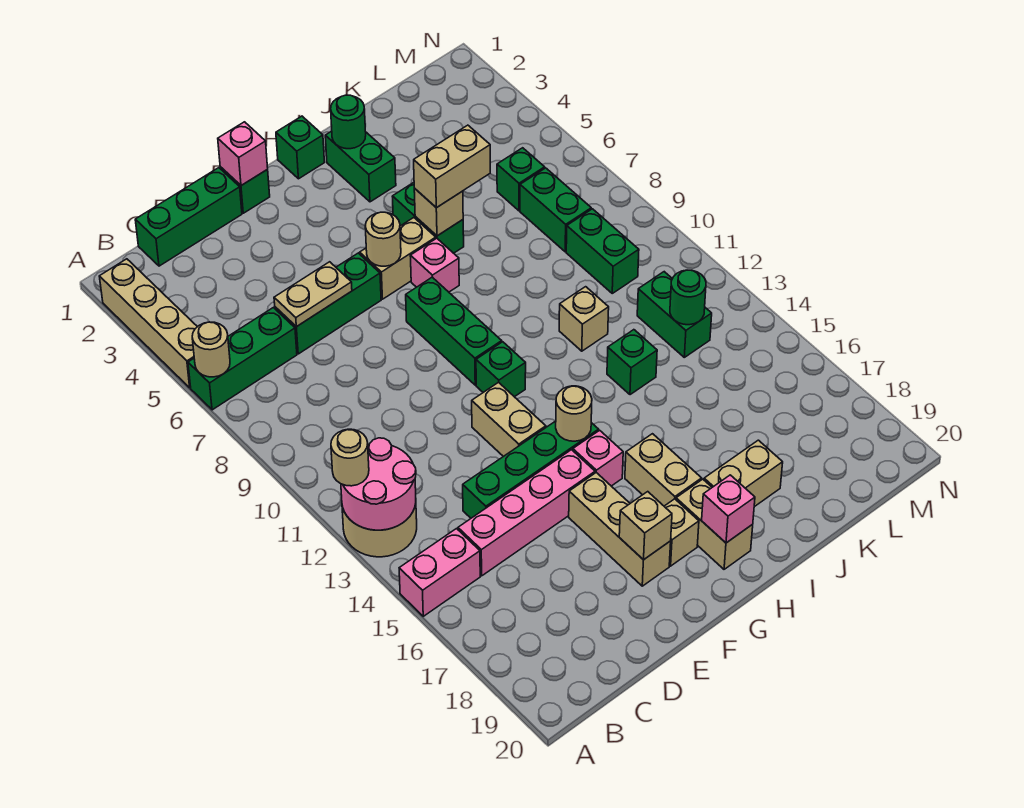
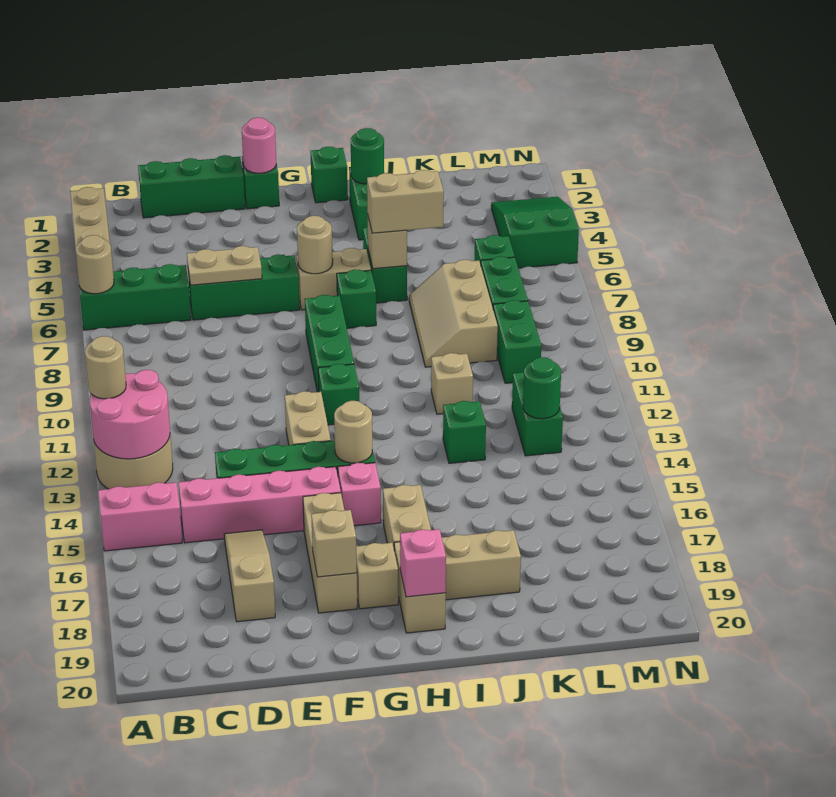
none -> tan 1x3 slope [224,530,275,622]
pink 1x1 brick [218,122,268,186] -> pink 1x1 round brick [242,118,276,173]
pink 1x1 brick [410,238,459,292] -> green 1x1 brick [337,270,376,328]
none -> tan 2x3 slope [409,259,498,367]
none -> green 2x3 slope [491,197,579,268]

